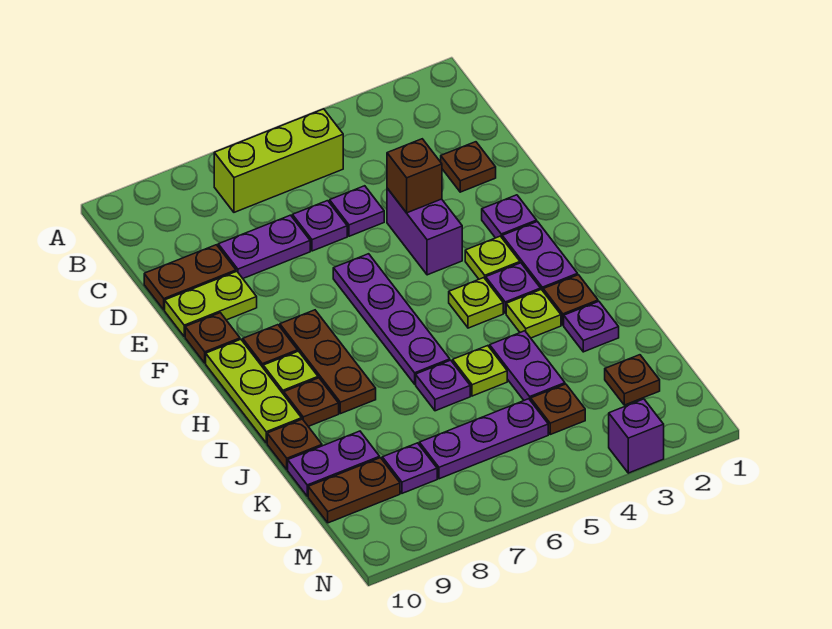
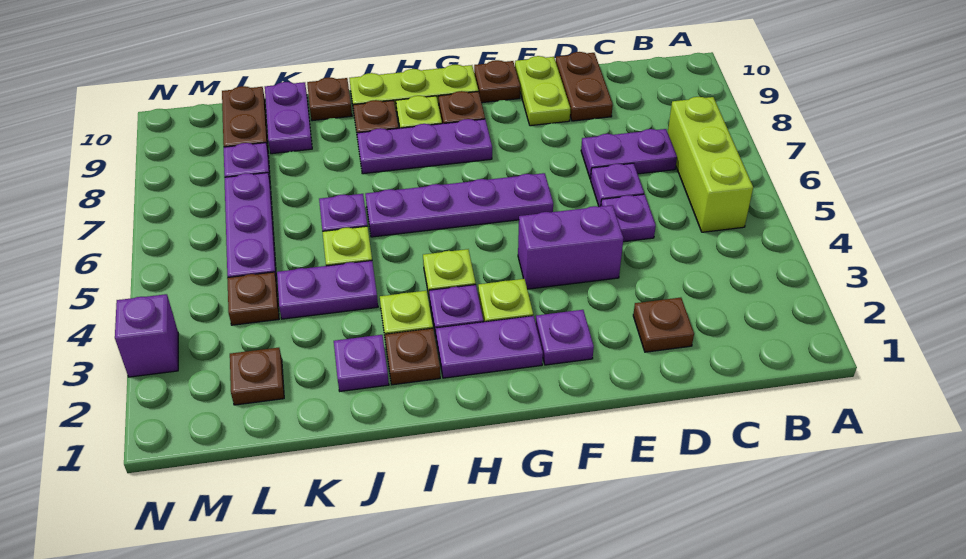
purple 1x2 plate [218,215,310,278] -> purple 1x2 plate turned to [581,129,677,179]
brown 1x1 brick [387,139,442,213] -> none
brown 1x3 plate [280,310,376,414] -> purple 1x3 plate [357,119,492,174]

